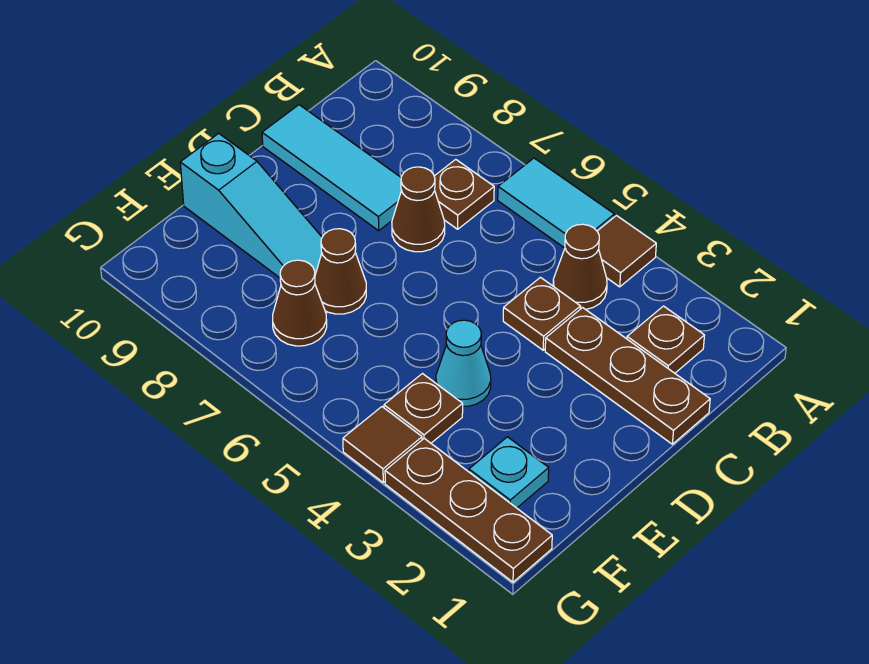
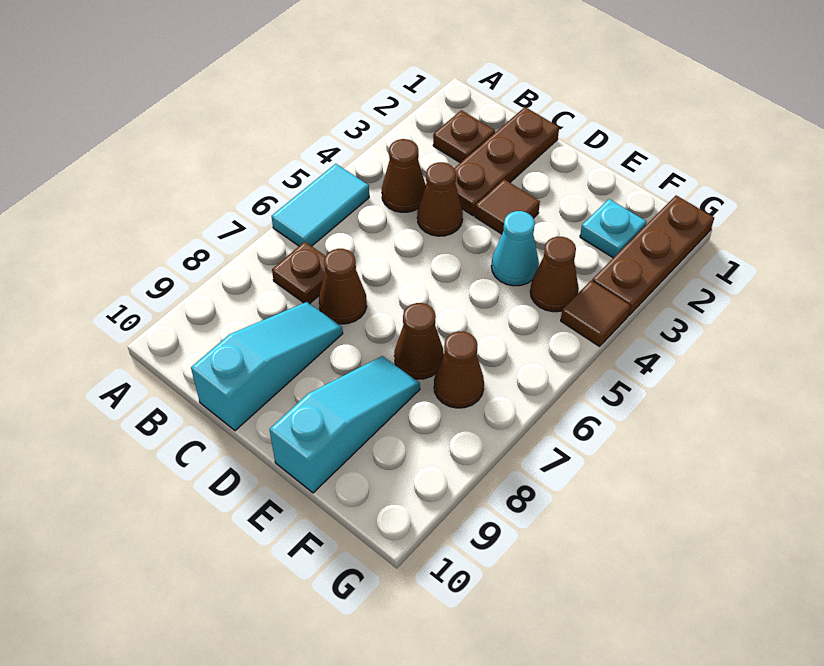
brown 1x1 tile [597,216,656,287] -> brown 1x1 tile moved to [475,179,540,234]
brown 1x1 plate [503,277,581,350] -> brown 1x1 cone [417,162,463,236]
cyan 1x3 tile [262,105,401,231] -> cyan 1x3 slope [191,302,343,431]
brown 1x1 plate [384,374,463,443] -> brown 1x1 cone [530,237,579,312]

